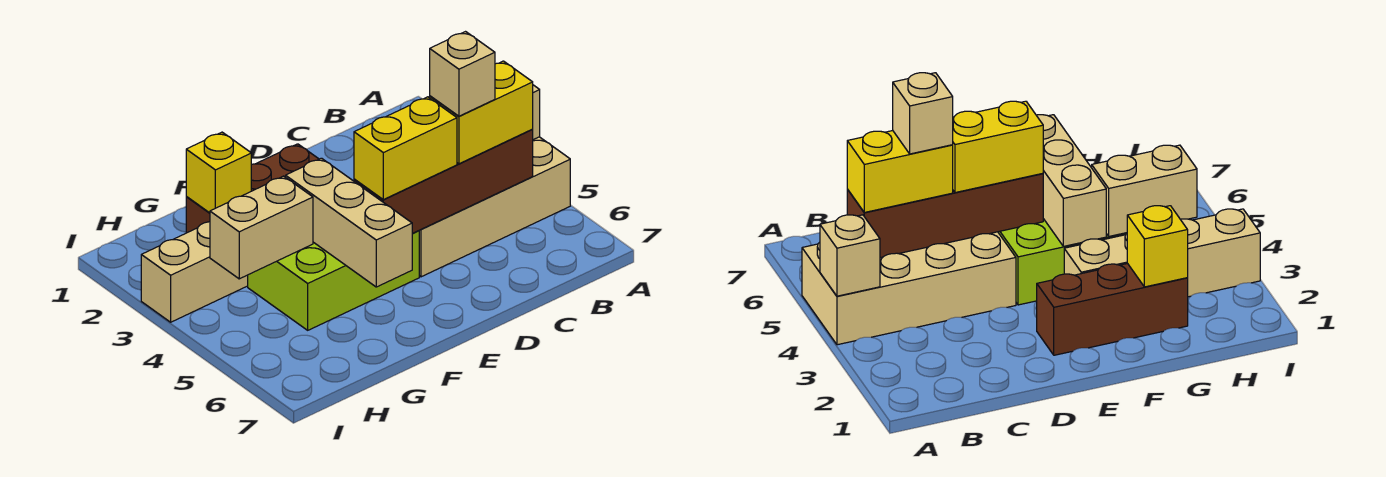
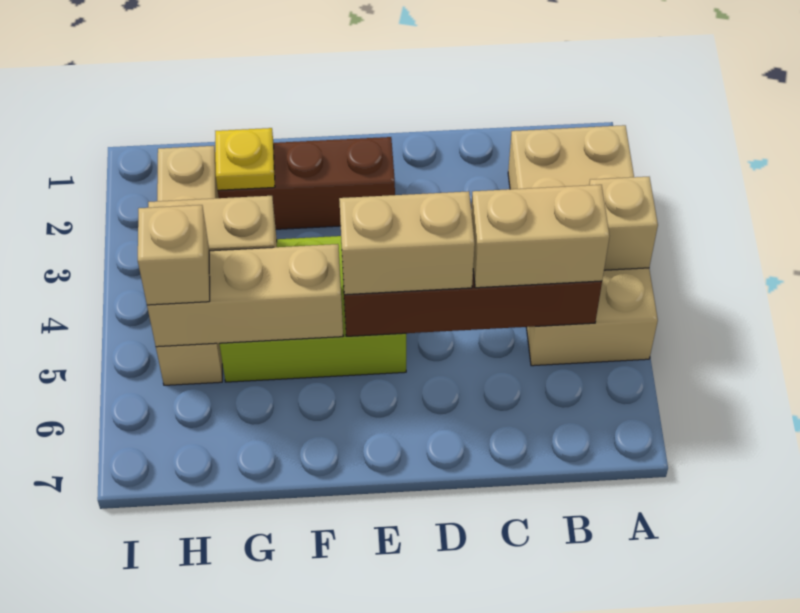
tan 2x4 brick [419,137,570,277] -> tan 2x4 brick turned to [508,125,658,366]
yellow 1x2 brick [430,61,533,164] -> tan 1x2 brick [471,185,610,288]
tan 1x1 brick [430,32,495,116] -> tan 1x1 brick moved to [138,205,210,305]
yellow 1x2 brick [354,97,457,200] -> tan 1x2 brick [339,191,475,295]
tan 1x4 brick [141,222,248,322] -> tan 1x4 brick turned to [156,146,222,385]
tan 1x3 brick [286,158,412,287] -> tan 1x3 brick turned to [147,244,343,347]
yellow 1x1 brick [186,132,251,213] -> yellow 1x1 plate [215,128,275,190]

